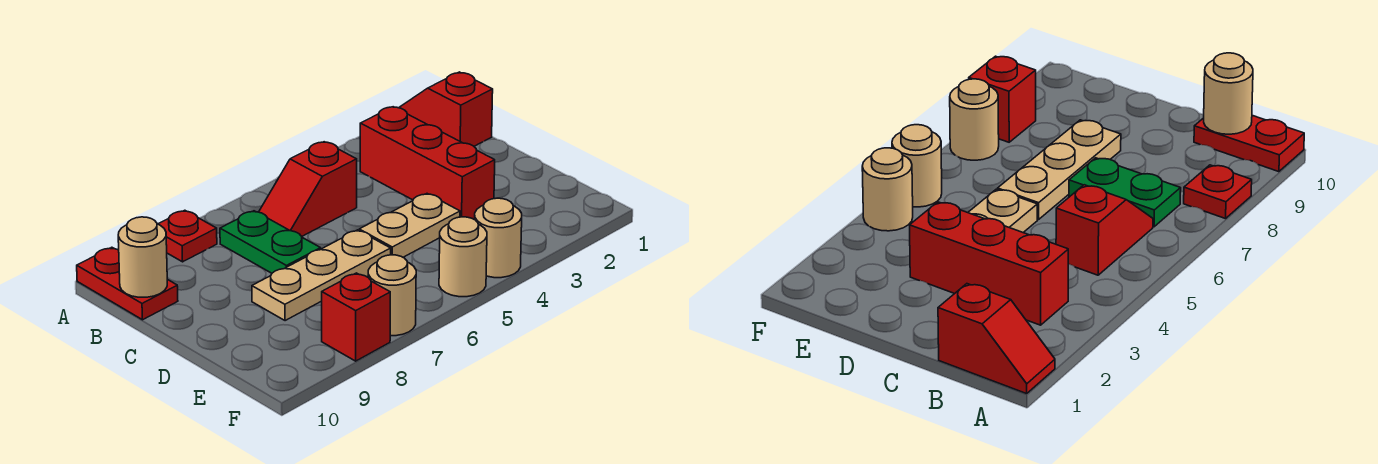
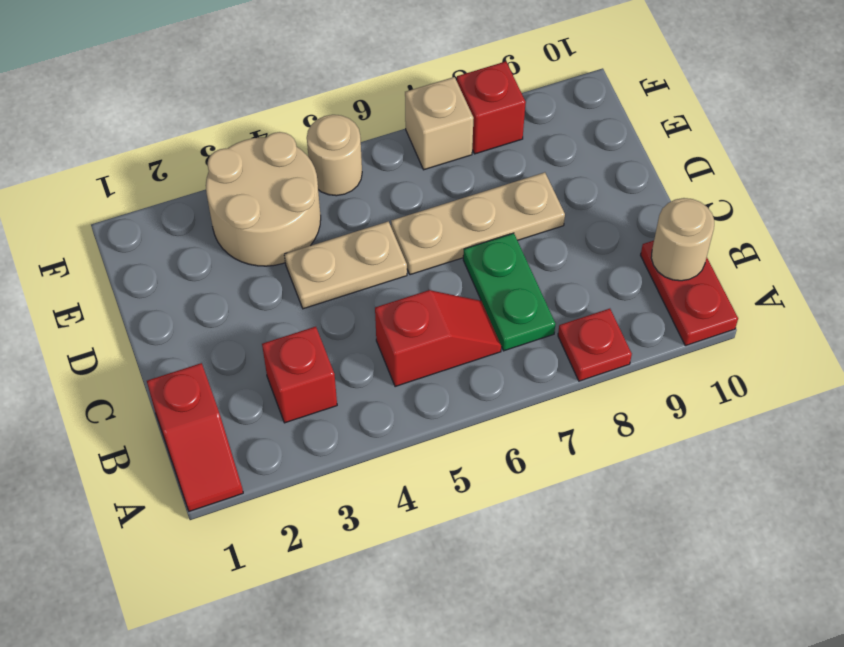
red 1x3 brick [360,107,495,219] -> red 1x1 brick [262,327,337,423]
tan 1x1 round brick [475,198,522,278] -> tan 2x2 round brick [206,132,321,266]
tan 1x1 round brick [368,255,416,336] -> tan 1x1 brick [405,77,474,170]

